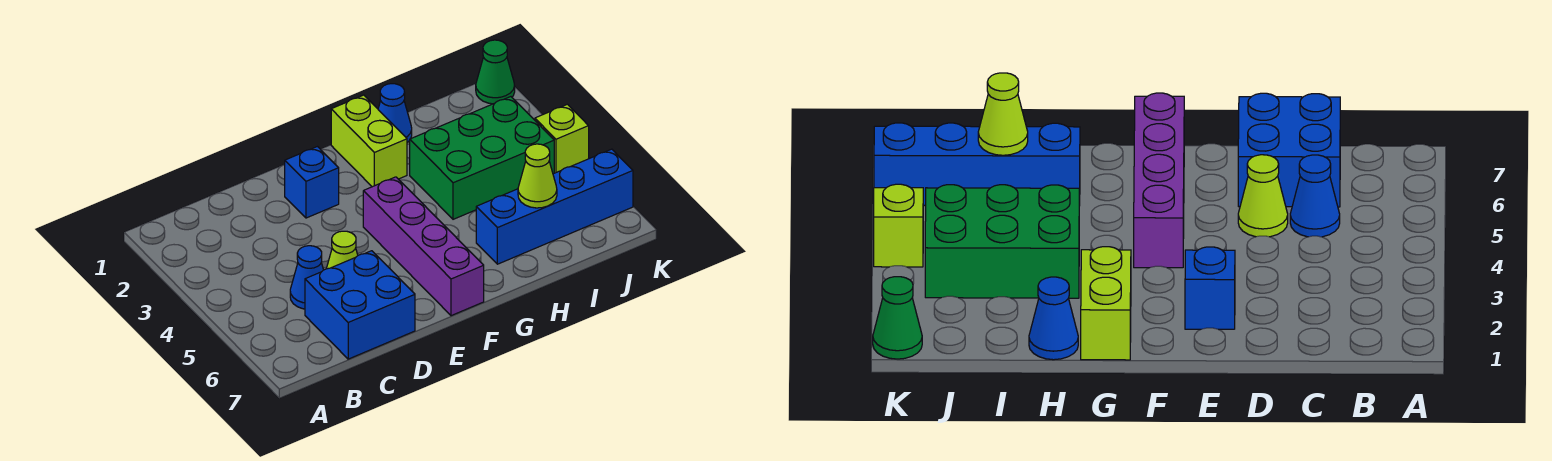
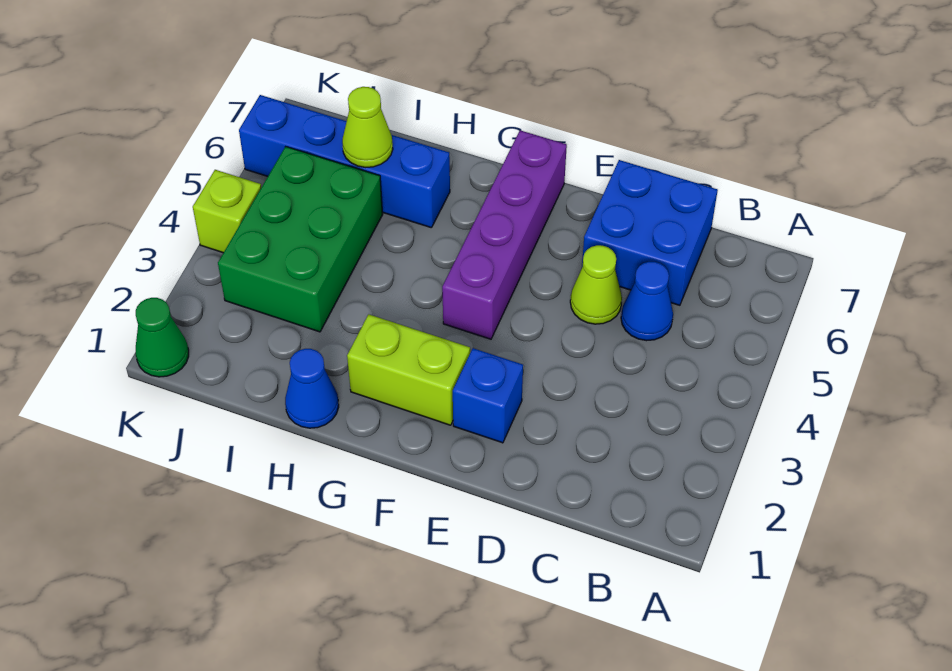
lime 1x2 brick [331,95,407,187] -> lime 1x2 brick turned to [347,314,470,425]
green 2x3 brick [410,97,554,219] -> green 2x3 brick turned to [218,147,383,332]

